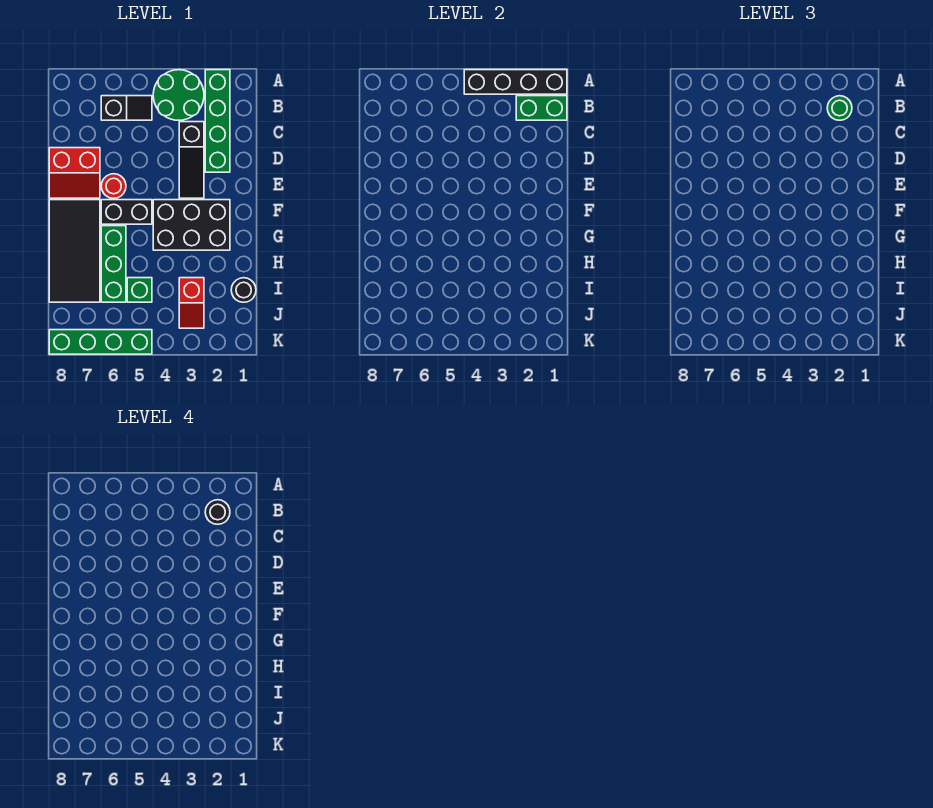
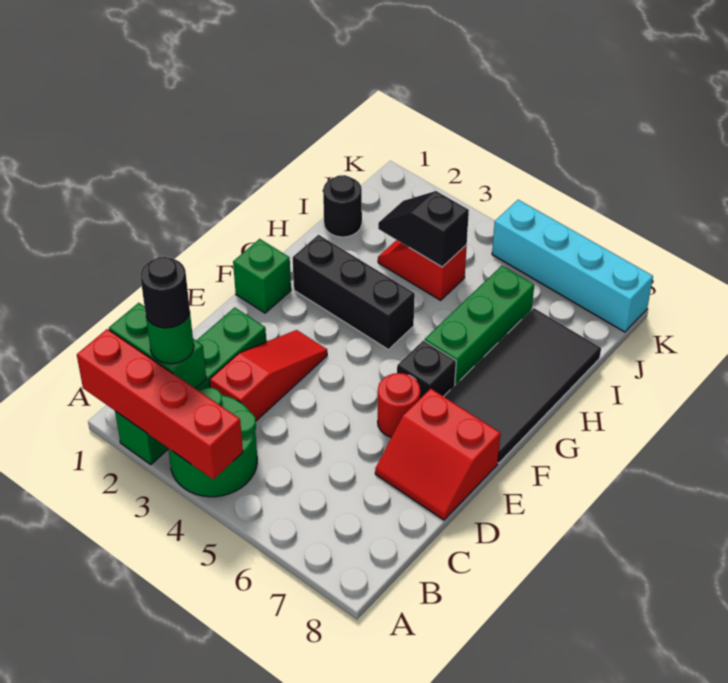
black 1x4 brick [464,70,567,94] -> red 1x4 brick [77,329,243,479]
black 1x2 slope [101,96,152,120] -> black 1x2 slope moved to [378,191,469,267]
black 1x3 slope [179,122,204,198] -> red 1x3 slope [210,330,327,421]
red 2x2 slope [49,148,100,198] -> red 2x2 slope turned to [375,389,501,520]
black 2x3 brick [153,200,230,250] -> black 1x3 brick [293,235,415,349]
black 1x2 brick [101,200,152,224] -> black 1x1 brick [397,340,456,398]
red 1x2 slope [179,278,204,328] -> red 1x2 slope turned to [378,240,467,300]
green 1x1 brick [127,278,152,302] -> green 1x1 brick moved to [233,239,291,313]
green 1x4 brick [49,330,152,354] -> cyan 1x4 brick [492,200,653,332]

